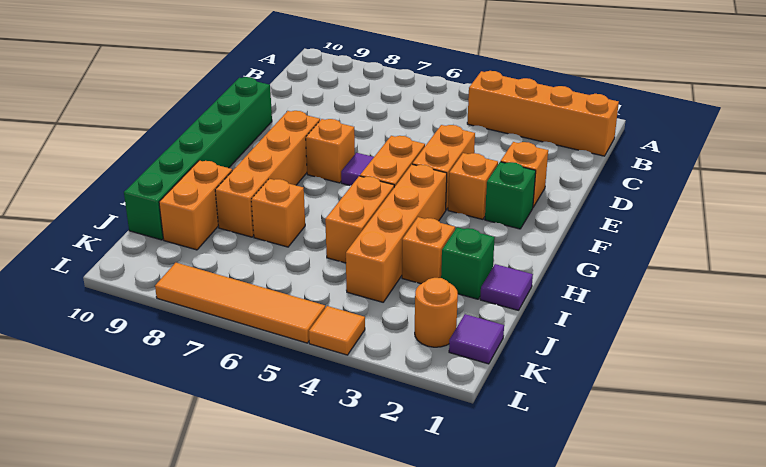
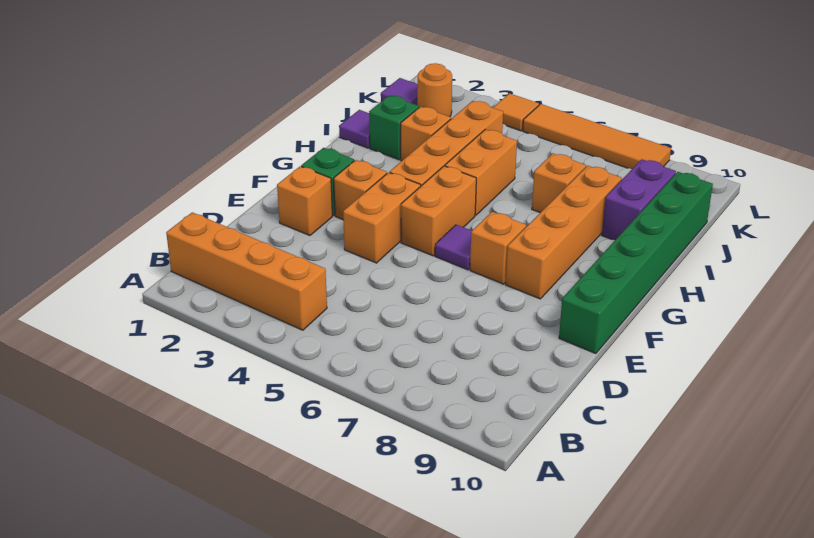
orange 1x2 brick [159,160,232,250] -> purple 1x2 brick [602,159,676,240]

